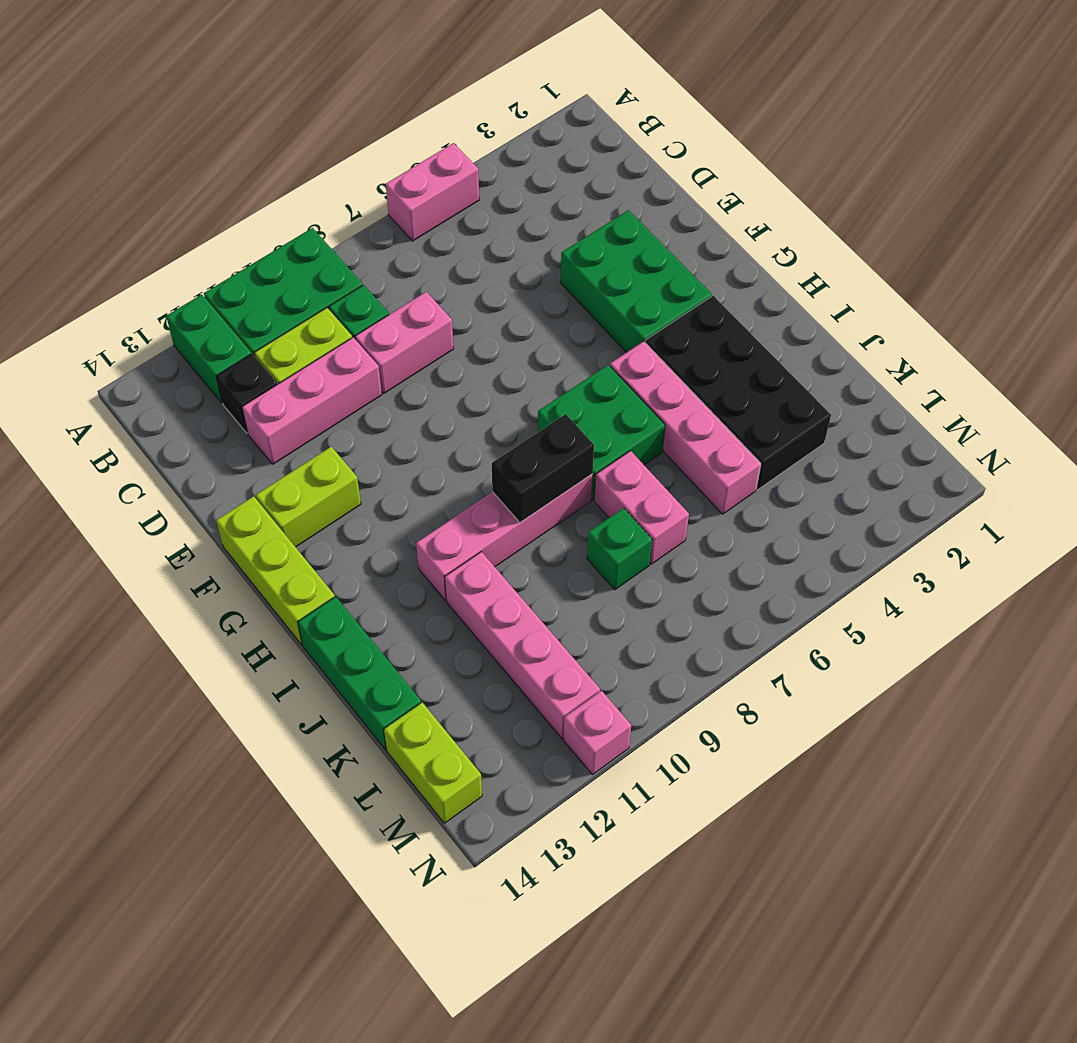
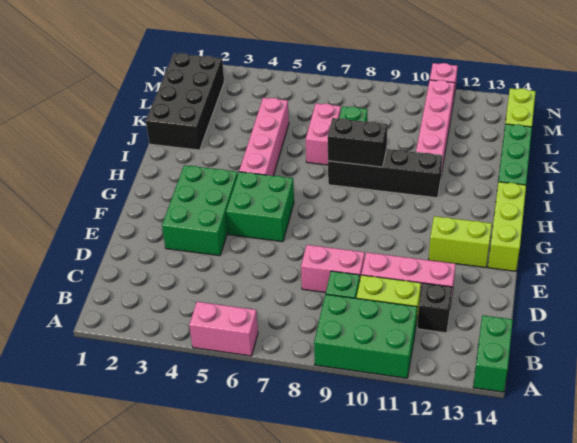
green 1x2 brick [166,294,252,403] -> green 1x2 brick moved to [473,315,513,392]
black 2x4 brick [645,296,831,490] -> black 2x4 brick moved to [146,53,224,150]
green 2x2 brick [538,365,665,500] -> green 2x2 brick moved to [226,172,294,242]
pink 1x4 brick [416,474,593,600] -> black 1x4 brick [328,149,443,198]

